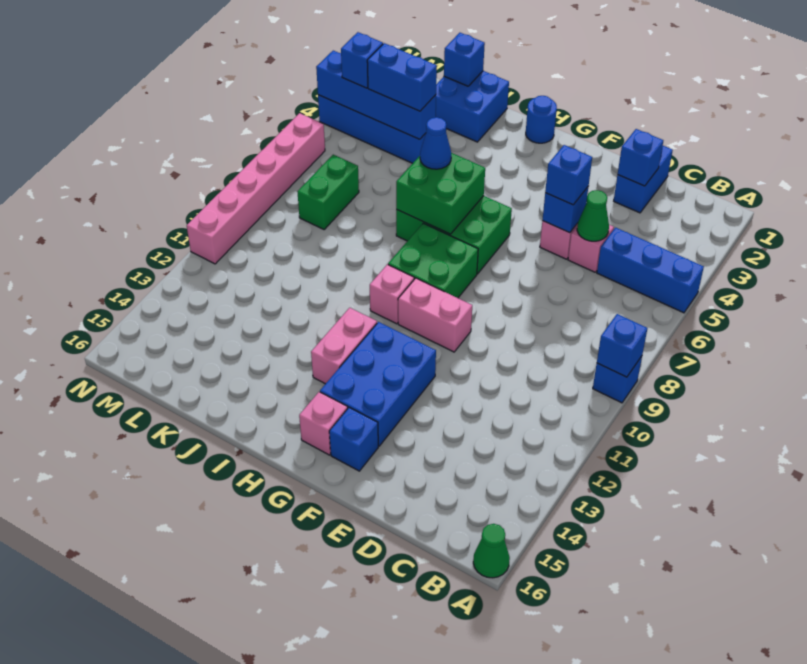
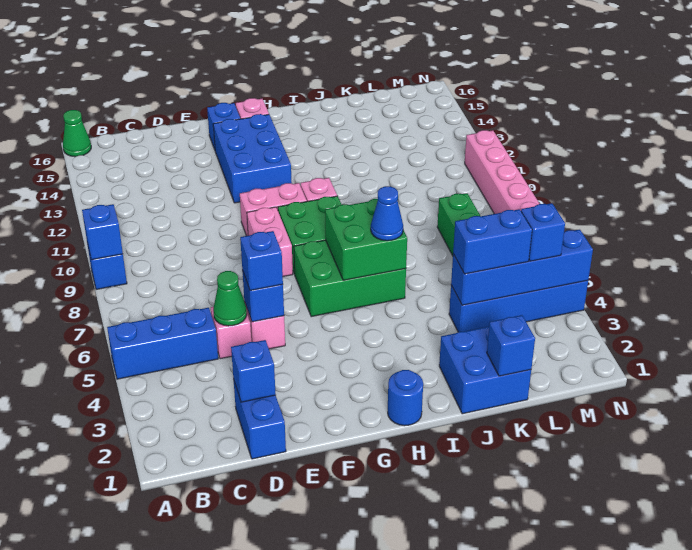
pink 1x2 brick [311,308,377,384] -> pink 1x2 brick moved to [247,207,293,276]

